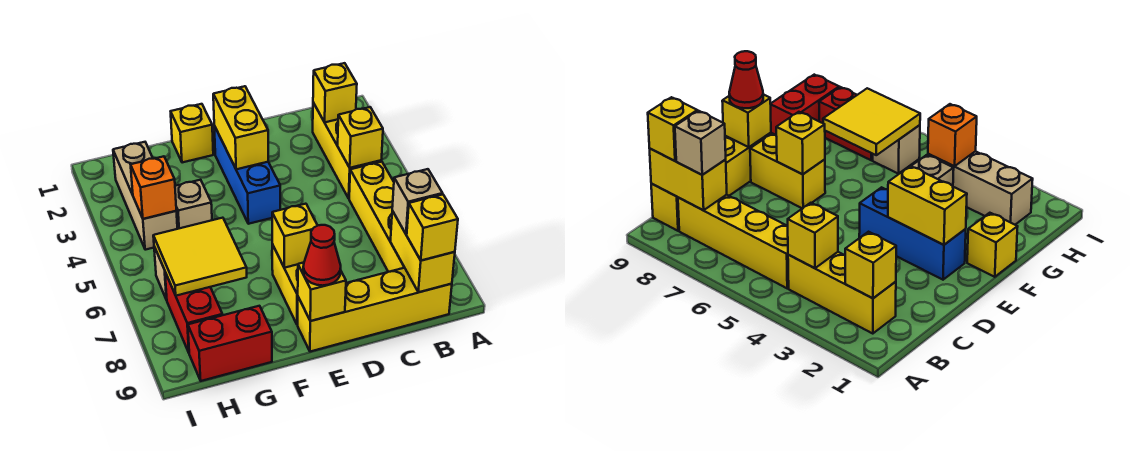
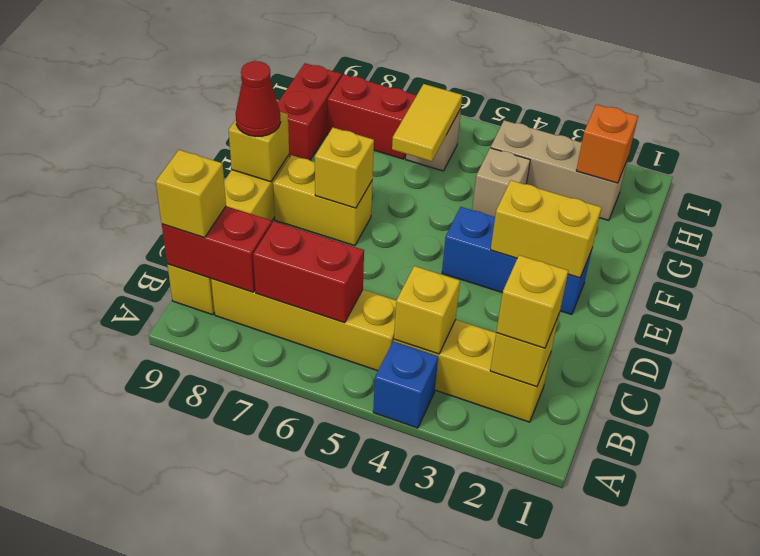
none -> blue 1x1 brick [373,341,438,428]
none -> red 1x2 brick [253,221,364,323]
yellow 1x2 brick [390,211,455,292] -> red 1x2 brick [162,206,272,292]
tan 1x1 brick [392,169,443,234] -> none
yellow 1x1 brick [171,104,213,163] -> yellow 1x1 brick moved to [496,255,568,348]
yellow 2x2 tile [153,218,247,296] -> yellow 1x2 tile [392,84,462,161]
orange 1x1 brick [131,156,176,219] -> orange 1x1 brick moved to [576,104,638,183]

